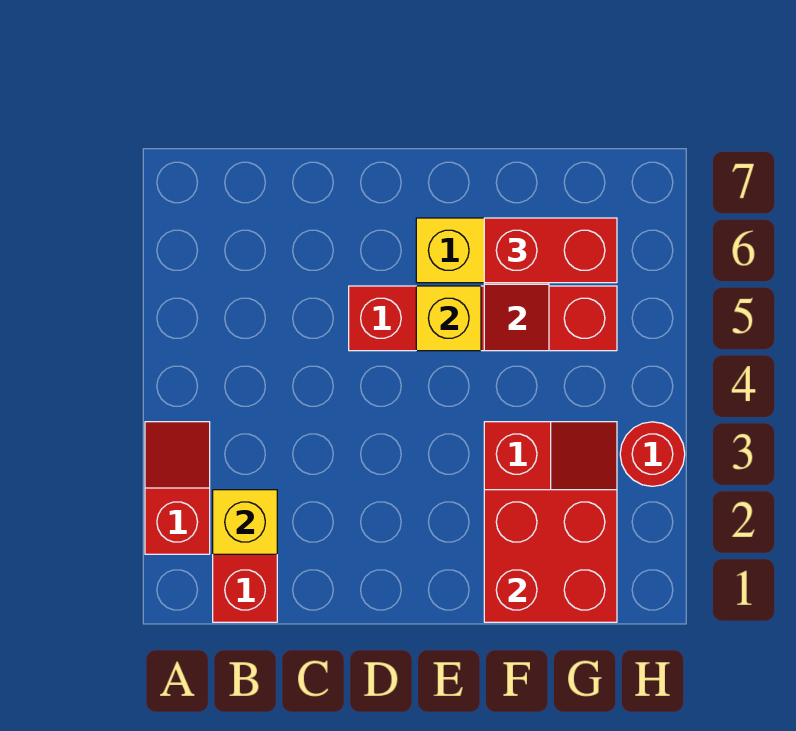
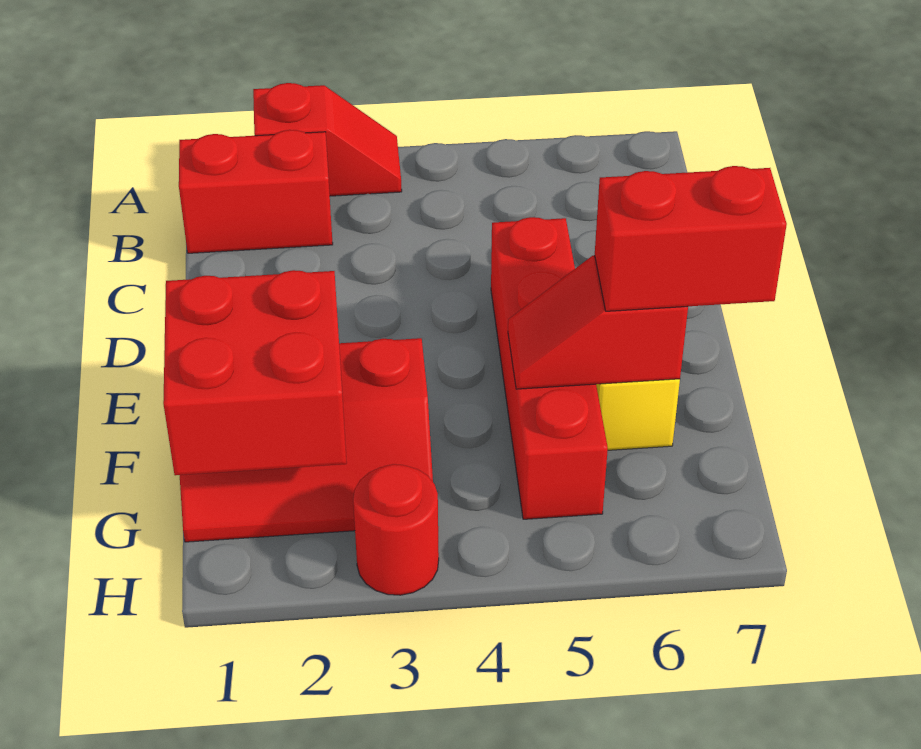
yellow 1x1 brick [213,490,277,554] -> none
yellow 1x1 brick [416,286,481,351] -> none
red 1x2 brick [484,218,617,283] -> red 1x2 brick turned to [595,166,787,311]

